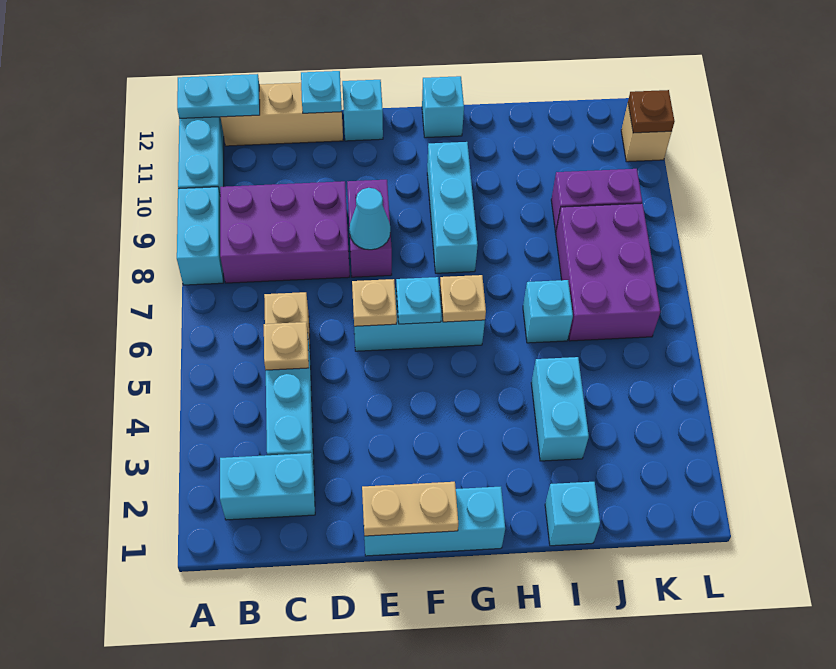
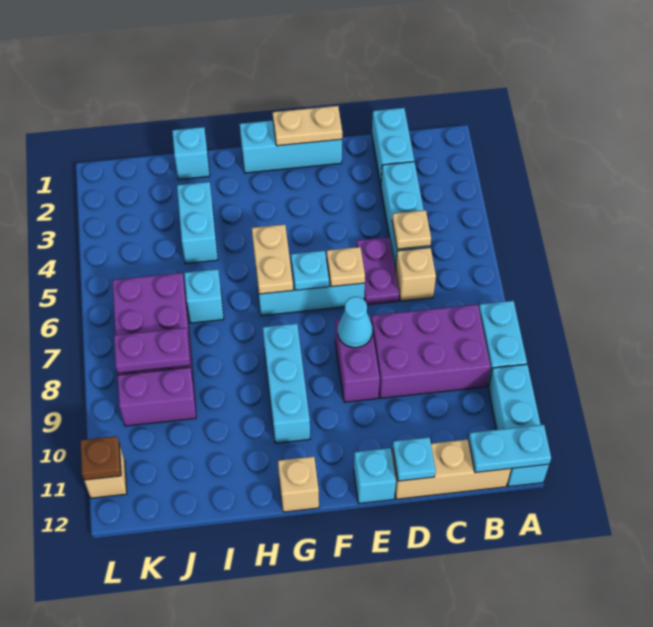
cyan 1x2 brick [220,453,315,520] -> cyan 1x2 brick turned to [372,108,414,185]
none -> purple 1x2 plate [357,237,399,305]
tan 1x1 plate [440,275,486,322] -> tan 1x2 plate [252,224,293,294]
cyan 1x1 brick [422,76,464,138] -> tan 1x1 brick [278,457,319,512]
none -> purple 1x2 plate [114,328,190,373]

